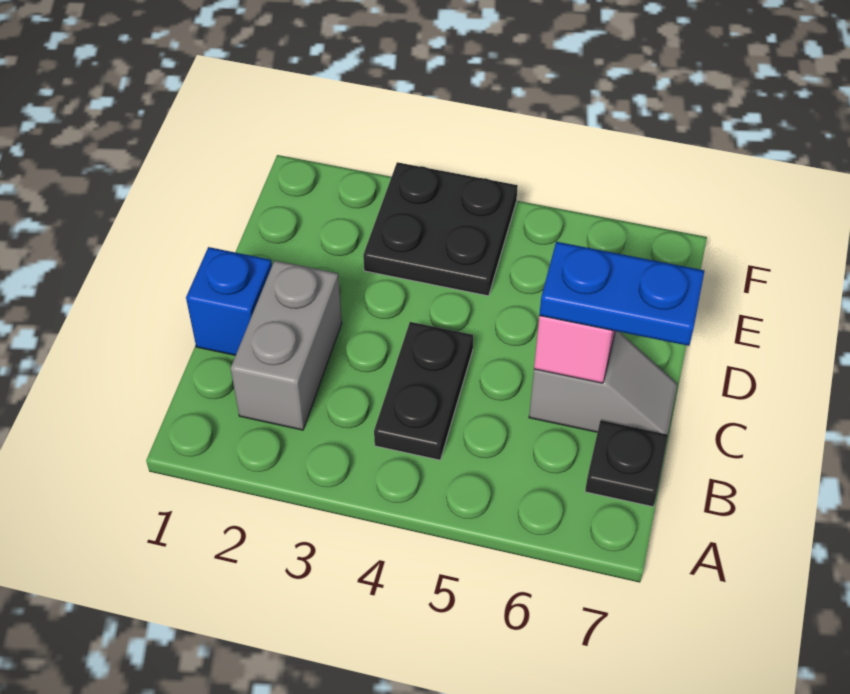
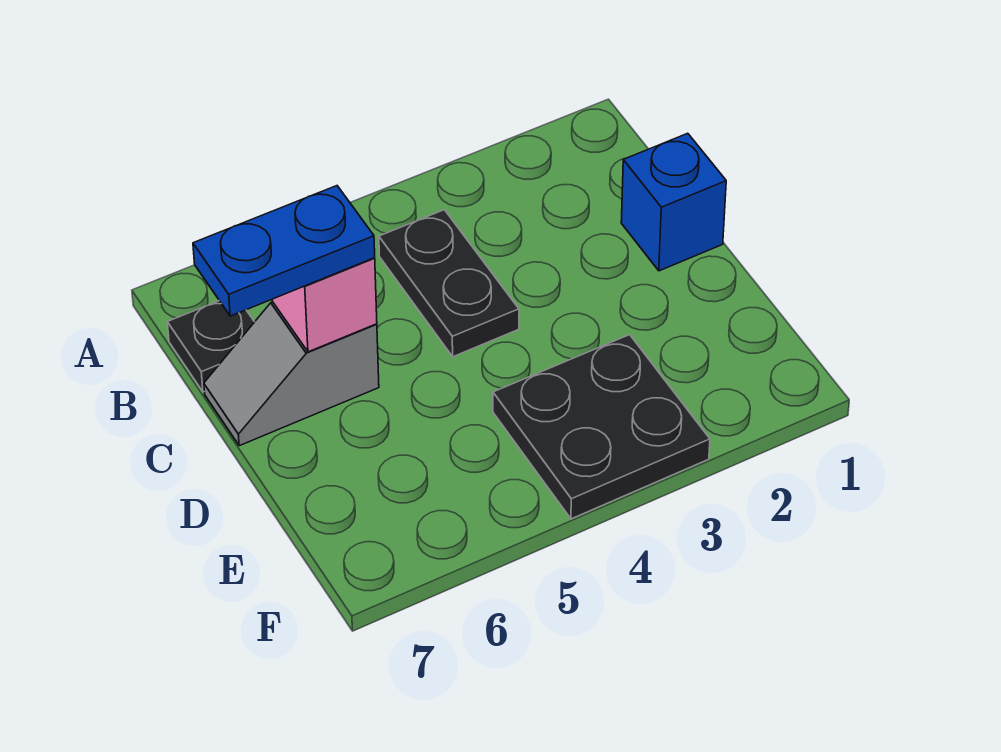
grey 1x2 brick [231,260,342,430] -> none

